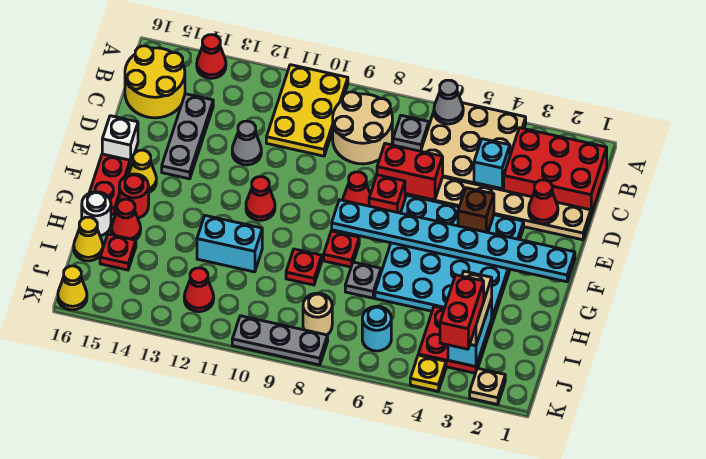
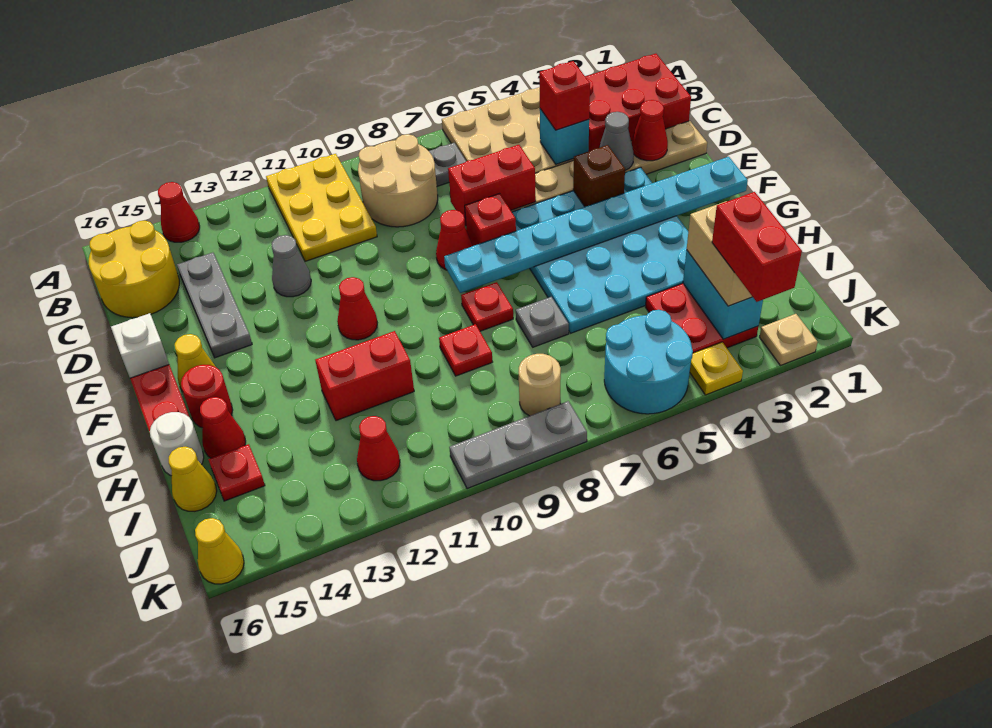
grey 1x1 cone [434,80,463,124] -> grey 1x1 cone moved to [599,112,634,170]
none -> red 1x1 brick [539,61,590,130]
cyan 1x2 brick [197,216,262,272] -> red 1x2 brick [315,331,414,421]
cyan 1x1 round brick [362,306,391,351] -> cyan 2x2 round brick [604,310,693,414]

